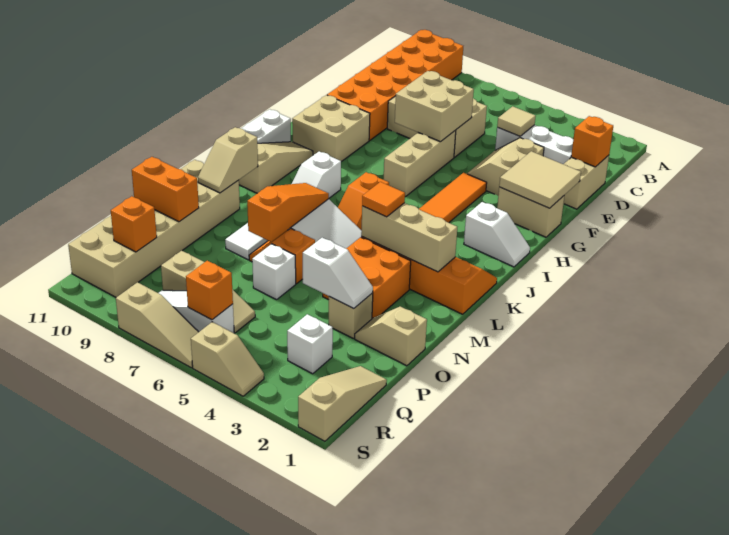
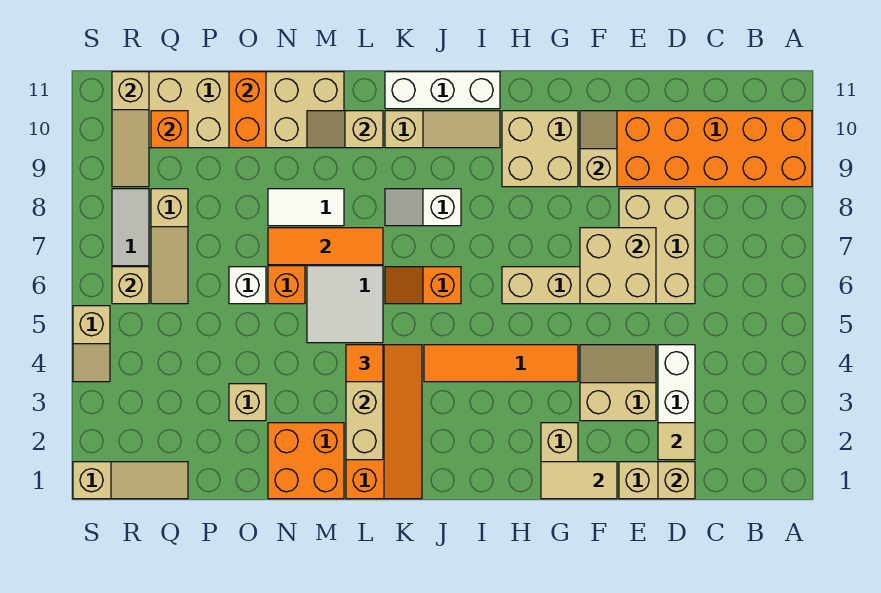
orange 1x1 brick [571,116,613,167] -> tan 1x1 brick [658,462,695,499]
tan 1x1 tile [497,106,536,136] -> tan 1x1 tile moved to [658,423,695,460]
tan 2x2 tile [499,151,581,208] -> tan 1x2 tile [541,462,617,499]
white 1x2 slope [464,202,530,267] -> none
orange 1x3 slope [247,183,329,242] -> orange 1x3 tile [268,228,383,265]
orange 2x2 brick [323,237,411,318] -> orange 2x2 brick moved to [268,423,344,499]
tan 1x2 slope [355,306,427,366] -> tan 1x2 slope moved to [580,111,617,187]
white 1x2 slope [303,238,373,309] -> none
white 1x1 brick [287,314,333,374] -> none
orange 1x1 brick [186,261,233,320] -> tan 1x1 brick [112,267,149,304]
tan 1x3 slope [116,282,198,368] -> tan 1x3 slope moved to [112,72,149,187]

